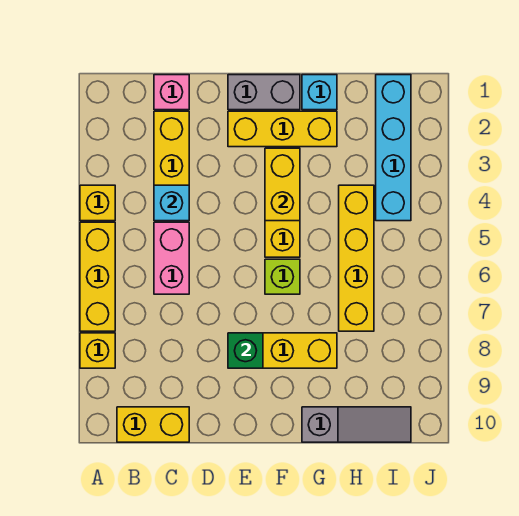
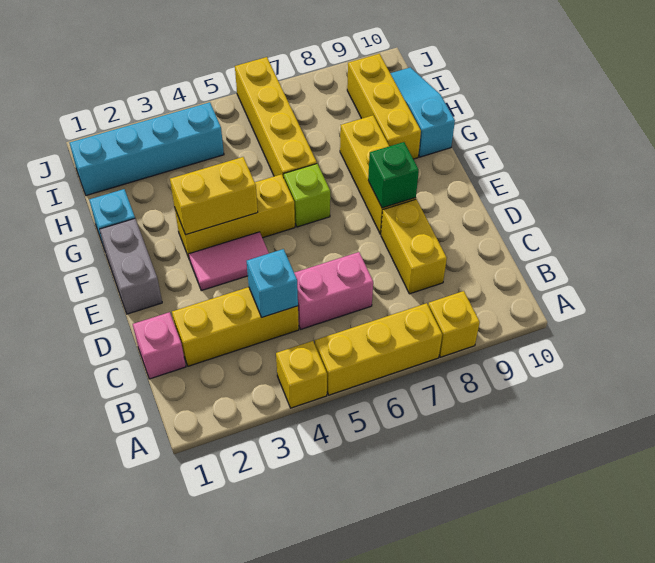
yellow 1x2 brick [117,407,189,442] -> yellow 1x2 brick moved to [381,199,447,294]
yellow 1x3 brick [228,111,337,147] -> yellow 1x3 brick moved to [347,54,421,159]
none -> pink 1x2 tile [189,232,269,291]
grey 1x3 slope [302,407,411,442] -> cyan 1x3 slope [390,67,455,157]
yellow 1x4 brick [339,185,374,331] -> yellow 1x4 brick turned to [235,57,317,178]

